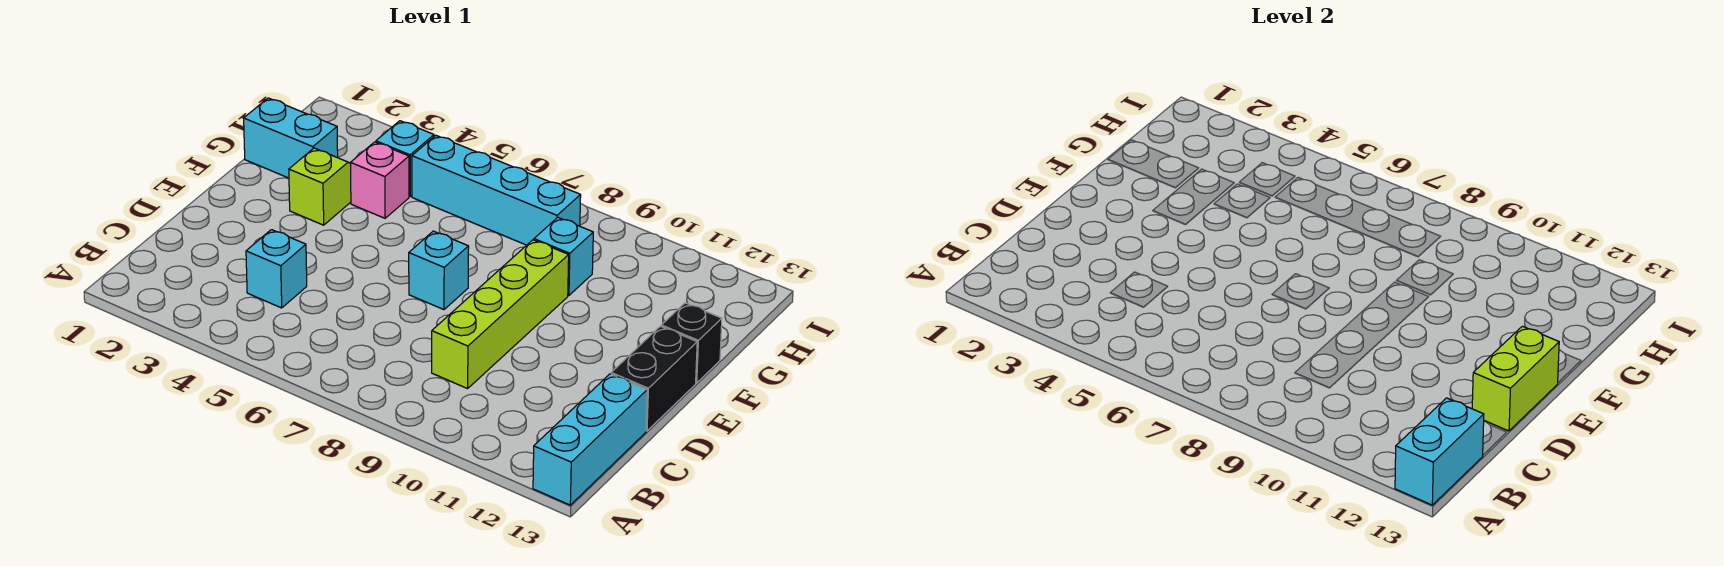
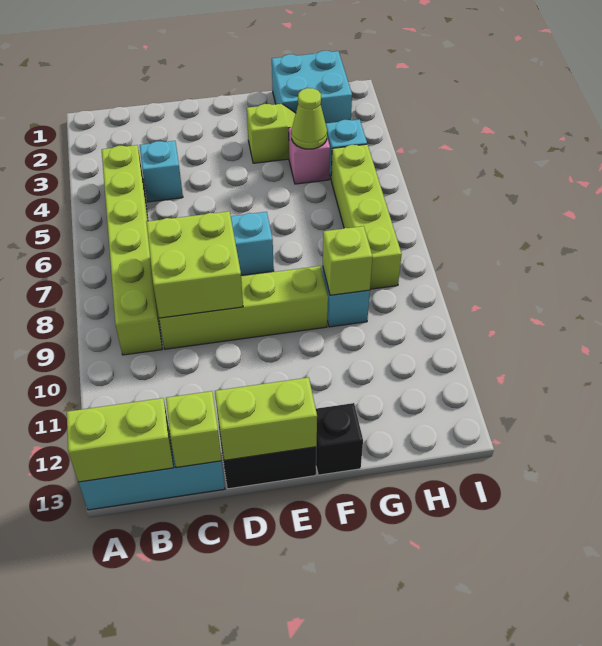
cyan 1x2 brick [1395,398,1484,505] -> lime 1x2 brick [67,398,174,482]
none -> lime 1x6 brick [102,145,162,355]
none -> lime 2x2 brick [146,211,243,318]
none -> lime 1x1 brick [166,391,222,468]
cyan 1x2 brick [244,98,338,178] -> cyan 2x2 brick [272,51,352,123]
none -> lime 1x1 cone [291,88,327,149]
none -> lime 1x1 brick [323,226,373,295]
cyan 1x4 brick [412,135,581,245] -> lime 1x4 brick [331,144,402,289]

